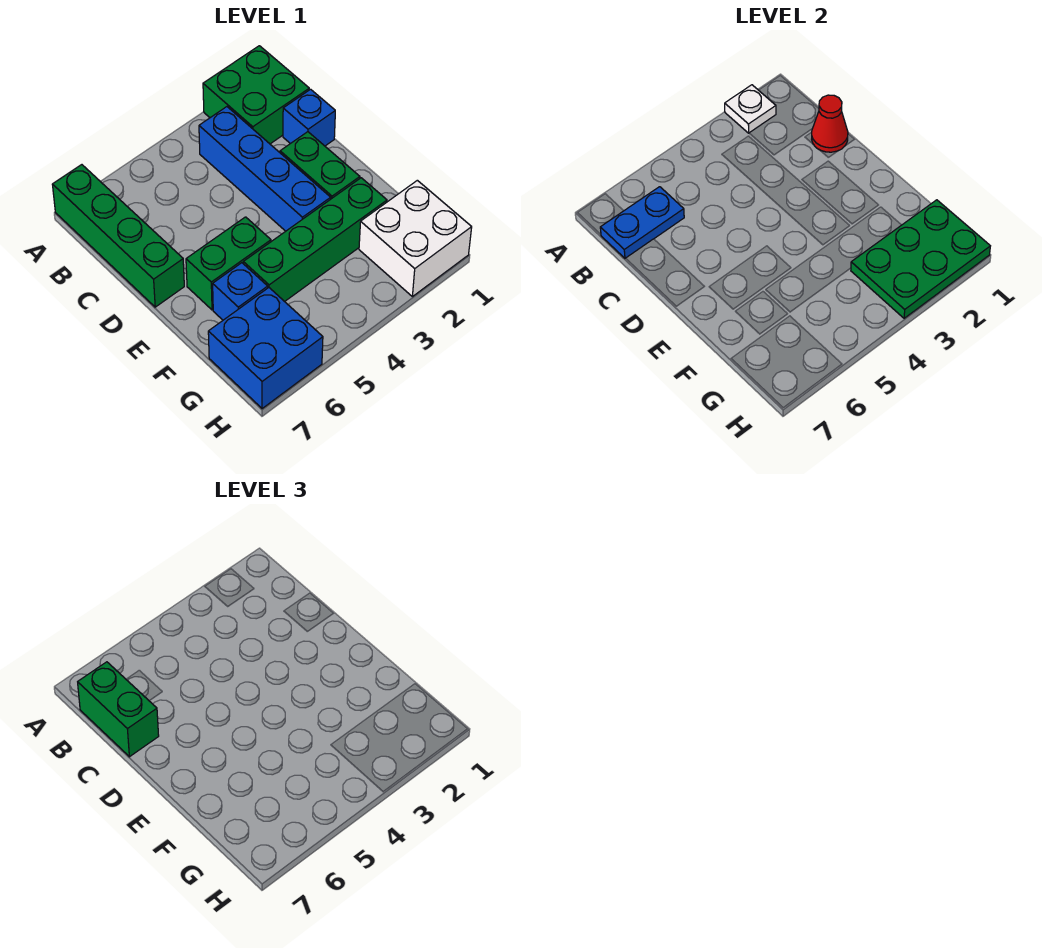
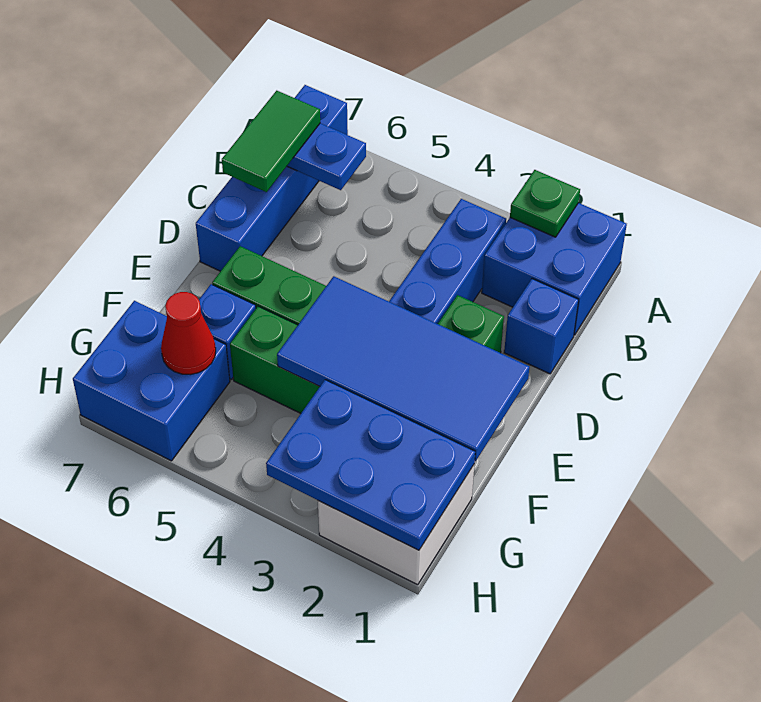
green 2x2 brick [203,46,309,144] -> blue 2x2 brick [482,203,627,335]
white 1x1 plate [725,85,776,133] -> green 1x1 plate [510,170,580,237]
green 1x4 brick [52,165,184,307] -> blue 1x4 brick [196,85,348,271]
green 1x2 brick [78,662,159,757] -> green 1x2 tile [222,91,320,192]
red 1x1 cone [812,95,848,152] -> red 1x1 cone moved to [161,292,216,375]
none -> blue 2x4 tile [277,276,529,461]
green 2x3 plate [851,200,990,318] -> blue 2x3 plate [266,380,475,550]

